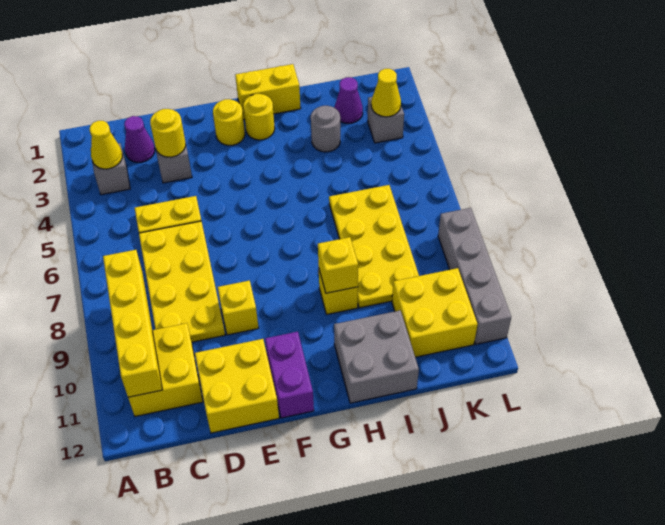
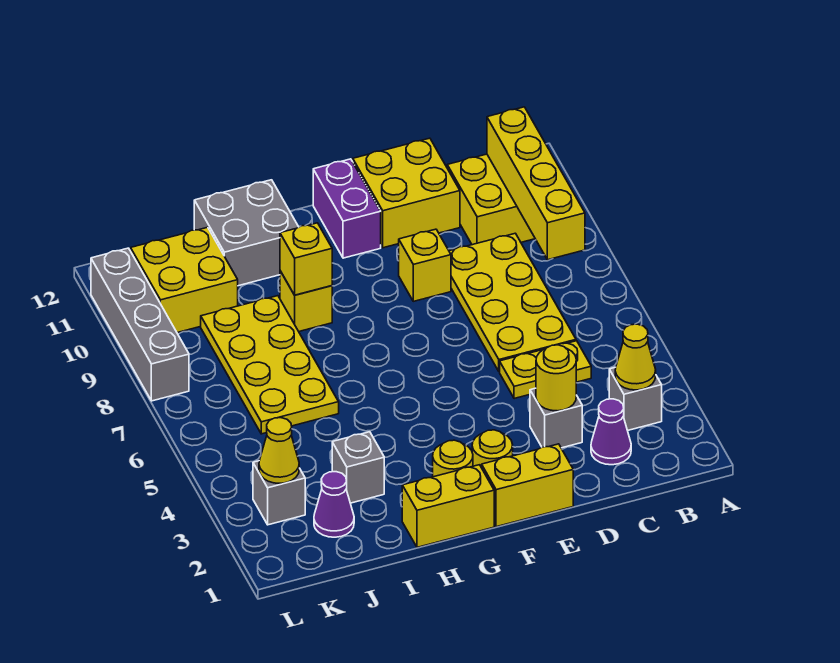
none -> yellow 1x2 brick [482,444,573,527]
grey 1x1 round brick [311,106,340,152] -> grey 1x1 brick [332,432,384,503]

